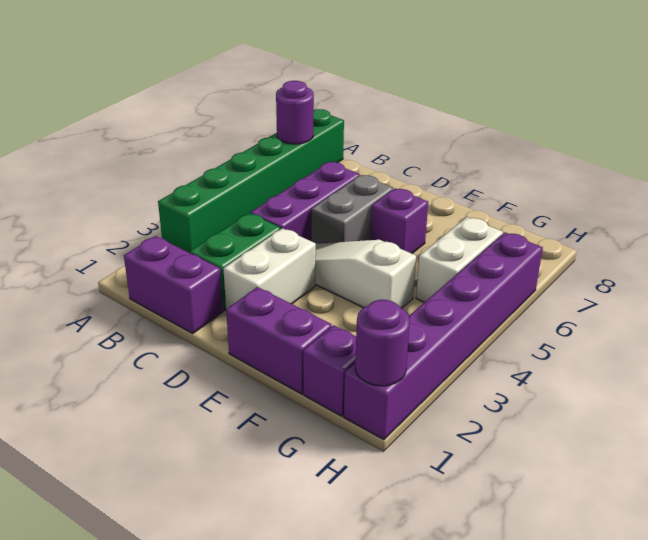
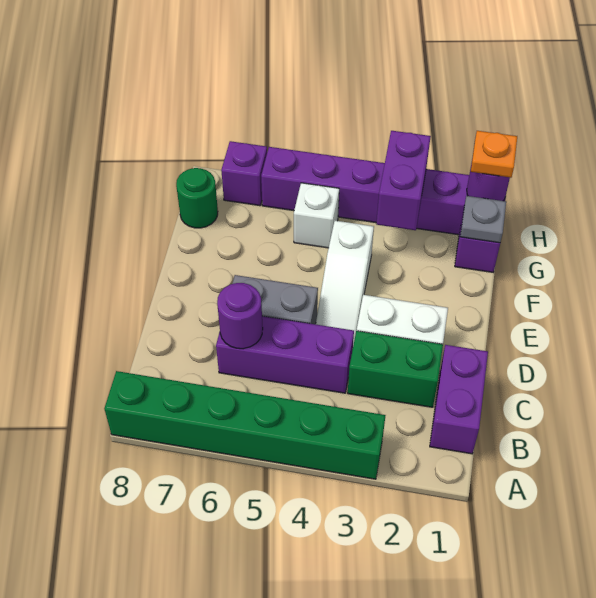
purple 1x1 round brick [276,81,314,144] -> purple 1x1 round brick moved to [217,283,263,349]
purple 1x2 brick [226,287,332,394] -> purple 1x2 brick moved to [376,131,431,230]
purple 1x1 brick [370,188,428,253] -> purple 1x1 brick moved to [221,141,267,206]
none -> grey 1x1 plate [460,196,506,243]
white 1x2 brick [416,217,503,302] -> white 1x1 brick [294,183,339,248]
none -> green 1x1 round brick [176,168,218,228]
none -> orange 1x1 plate [471,131,517,178]

